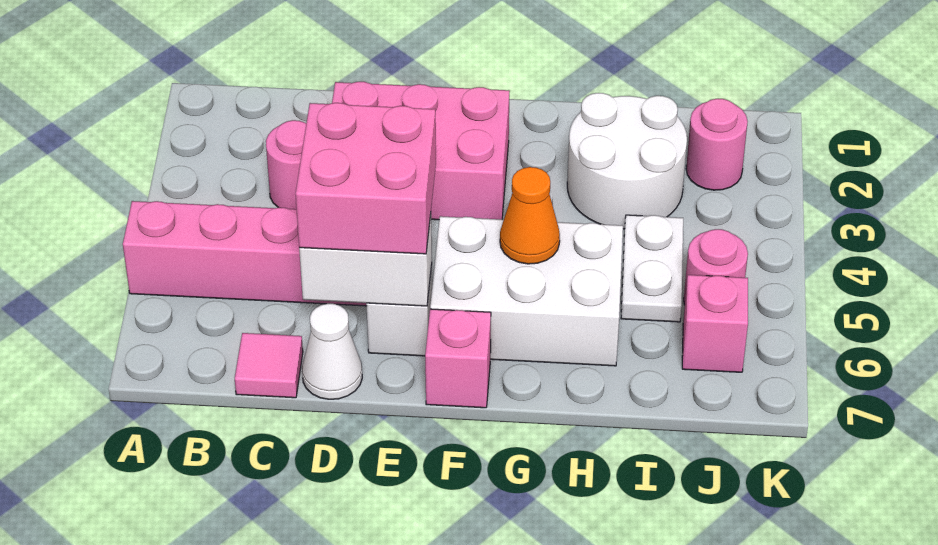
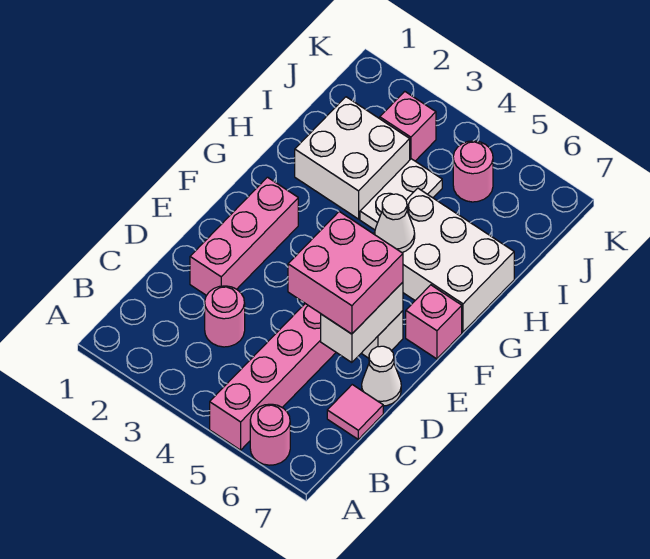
pink 2x3 brick [332,82,510,220] -> pink 1x3 brick [190,177,298,296]
white 2x3 brick [430,216,623,366] -> white 2x3 brick turned to [373,188,514,332]
orange 1x1 cone [500,167,560,264] -> white 1x1 cone [375,194,415,252]
white 2x2 round brick [567,93,687,229] -> white 2x2 brick [295,97,410,219]
white 1x2 plate [621,215,683,322] -> white 1x2 plate turned to [360,159,442,230]
pink 1x1 round brick [686,99,748,190] -> pink 1x1 round brick moved to [250,404,290,465]
pink 1x1 brick [682,275,748,372] -> pink 1x1 brick moved to [380,91,436,161]

